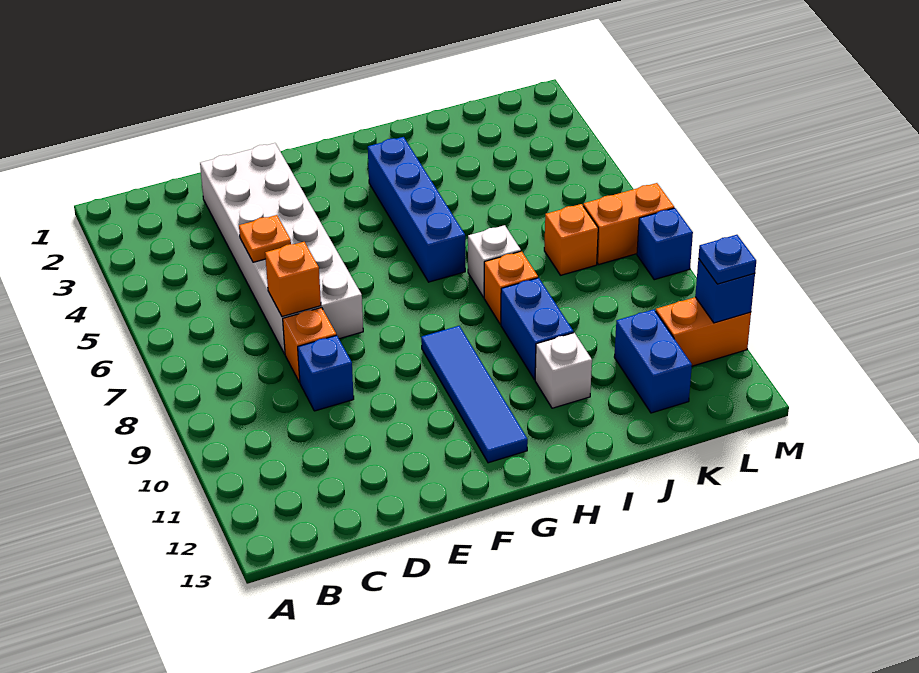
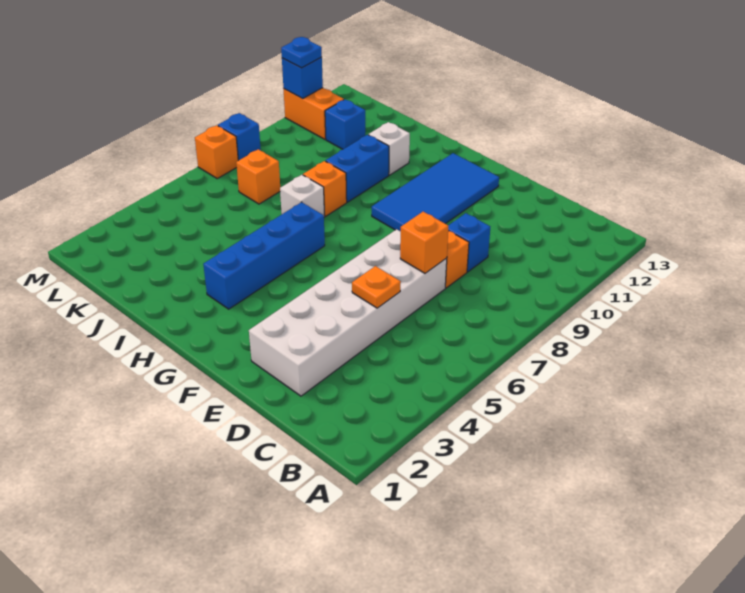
blue 1x4 tile [421,326,528,463] -> blue 2x4 tile [372,153,499,231]
blue 1x2 brick [614,309,692,413] -> blue 1x1 brick [325,99,365,149]
orange 1x2 brick [583,183,674,264] -> orange 1x1 brick [195,125,238,178]

